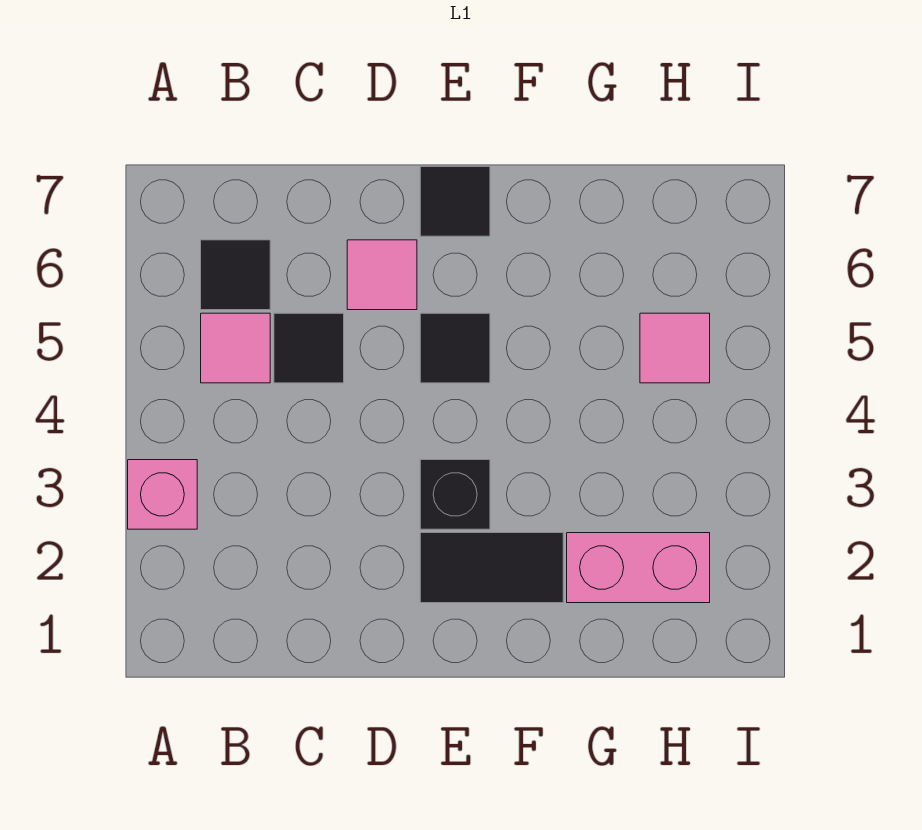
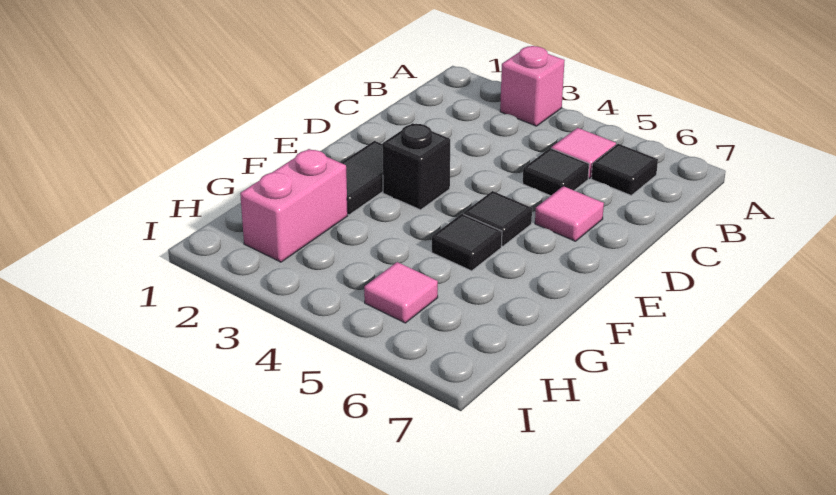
black 1x1 tile [420,167,490,236] -> black 1x1 tile moved to [432,214,502,271]

